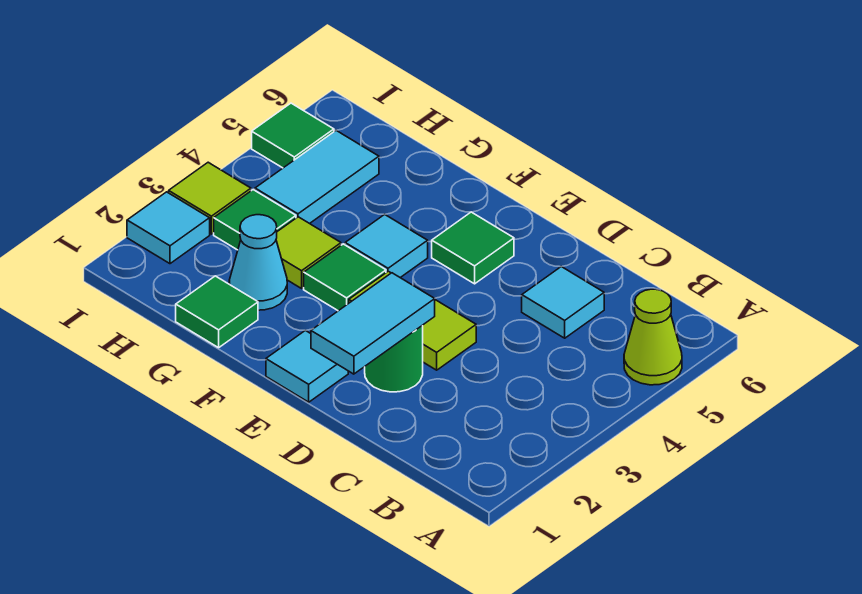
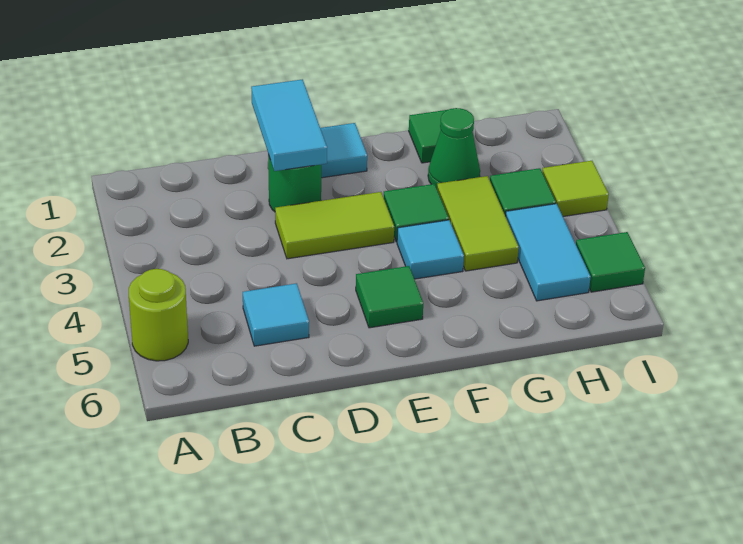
lime 1x1 cone [624,289,682,385] -> lime 1x1 round brick [129,269,188,361]
cyan 1x1 cone [229,215,287,310] -> green 1x1 cone [428,108,480,188]
lime 1x1 tile [276,217,341,288] -> lime 1x2 tile [437,176,519,271]
cyan 1x1 tile [127,192,210,264] -> none

